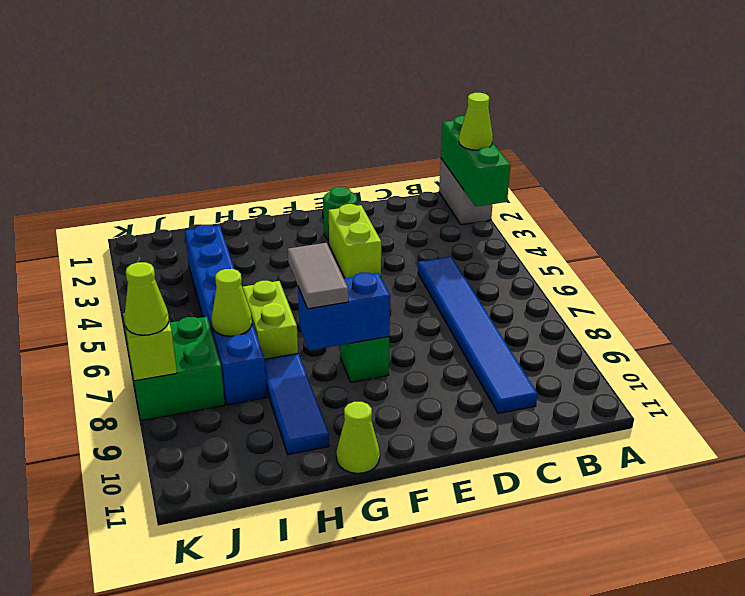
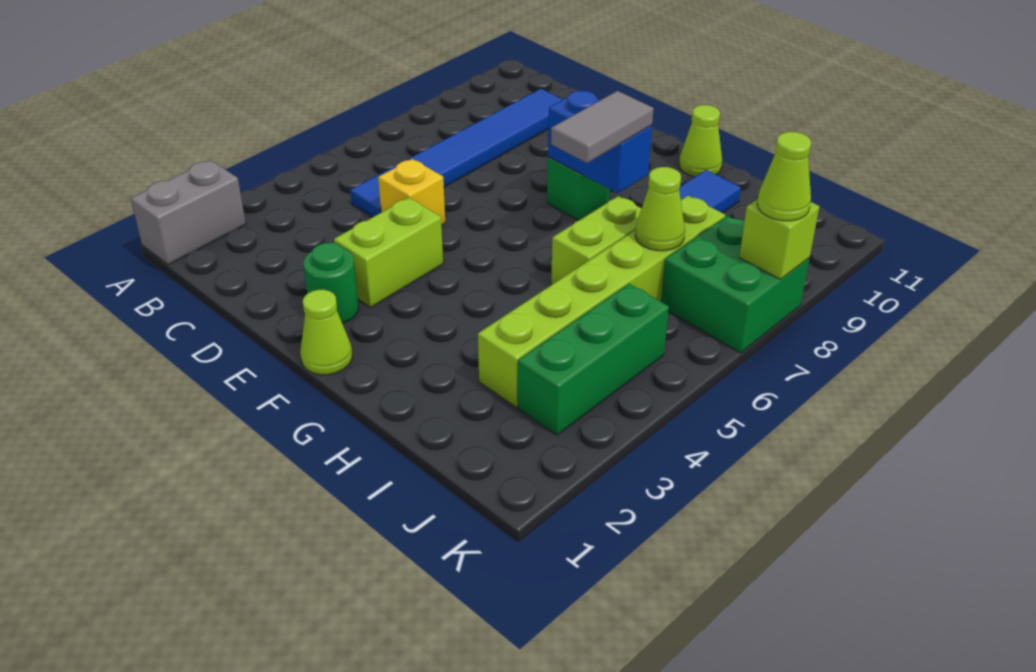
green 1x3 brick [441,116,511,207] -> green 1x3 brick moved to [518,284,669,435]
lime 1x1 cone [459,93,493,150] -> lime 1x1 cone moved to [300,290,352,375]
none -> yellow 1x1 brick [378,159,445,225]
blue 1x6 brick [185,225,267,405] -> lime 1x6 brick [478,196,725,407]

